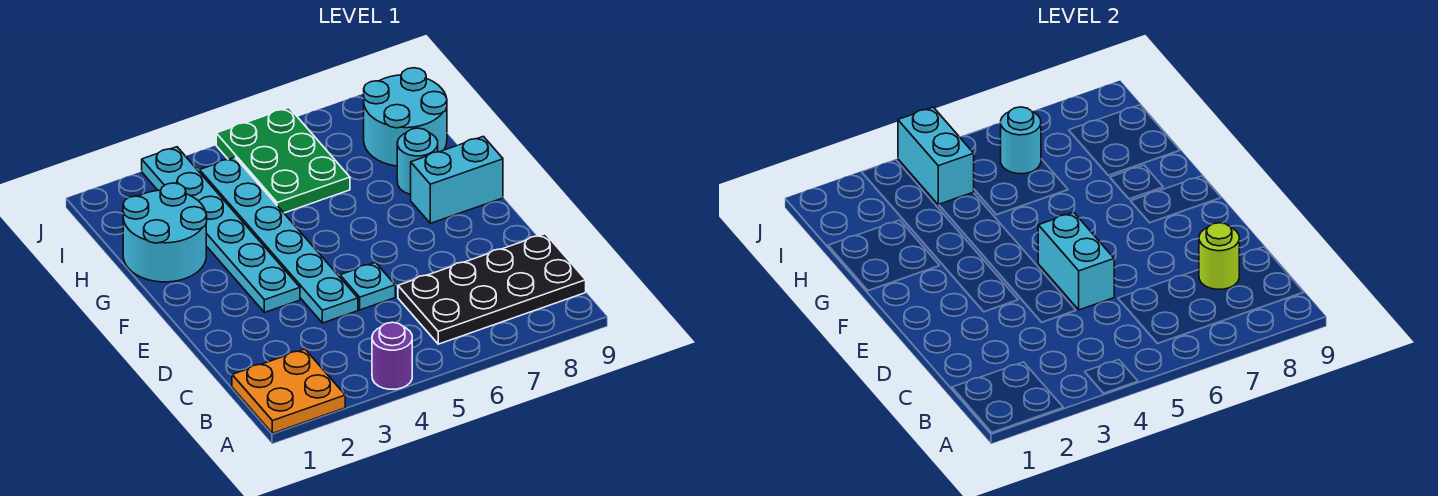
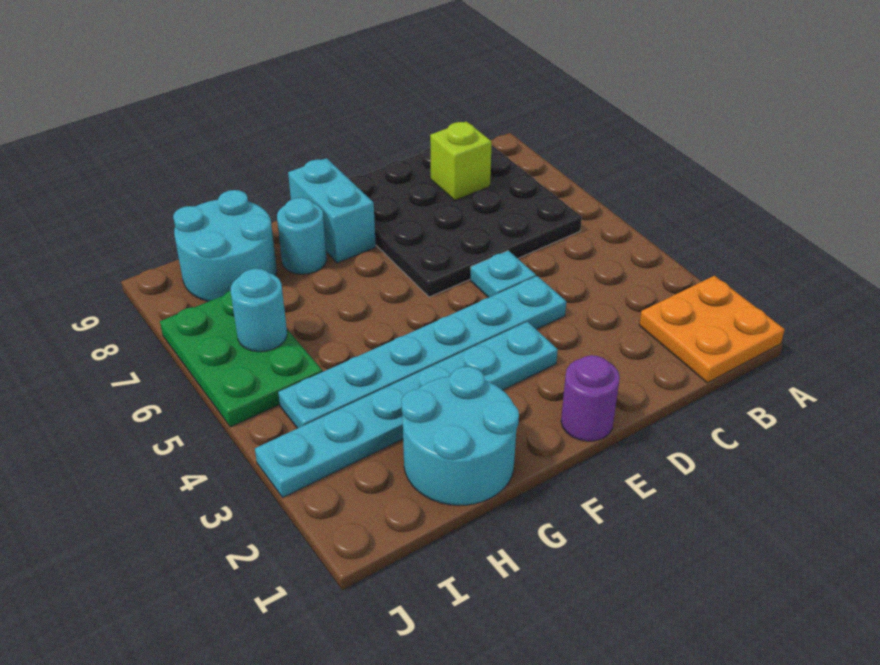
purple 1x1 round brick [372,322,412,389] -> purple 1x1 round brick moved to [561,355,620,441]
black 2x4 plate [398,234,586,344] -> black 4x4 plate [349,146,582,297]
lime 1x1 round brick [1199,223,1239,289] -> lime 1x1 brick [430,121,492,200]
cyan 1x2 brick [1038,212,1114,310] -> none
green 2x3 plate [216,108,350,213] -> green 2x3 plate turned to [160,291,322,427]
cyan 1x2 brick [898,107,974,205] -> none

